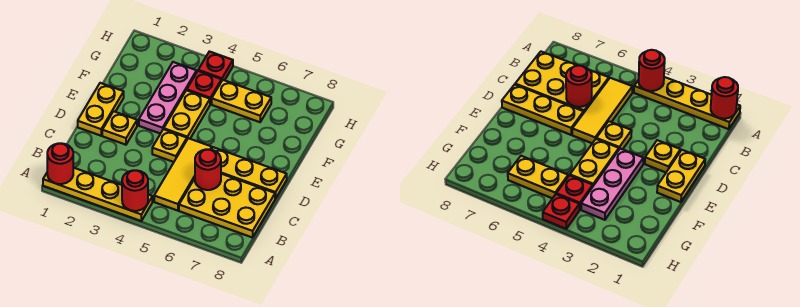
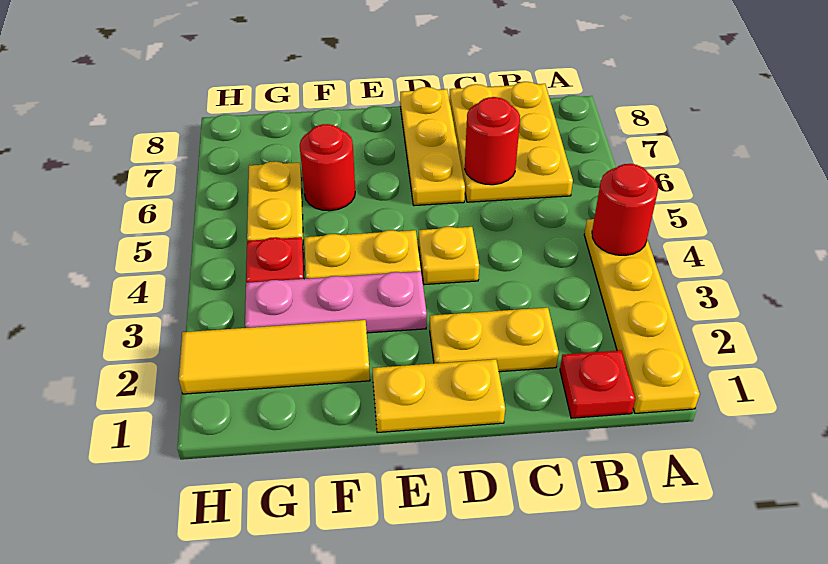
red 1x1 round brick [47,143,74,184] -> red 1x1 round brick moved to [300,124,355,211]
yellow 1x3 tile [154,138,212,211] -> yellow 1x3 tile moved to [179,320,370,394]
yellow 1x1 plate [102,111,137,145] -> yellow 1x2 plate [430,307,559,372]
red 1x1 plate [198,51,233,81] -> red 1x1 plate moved to [560,350,635,418]

